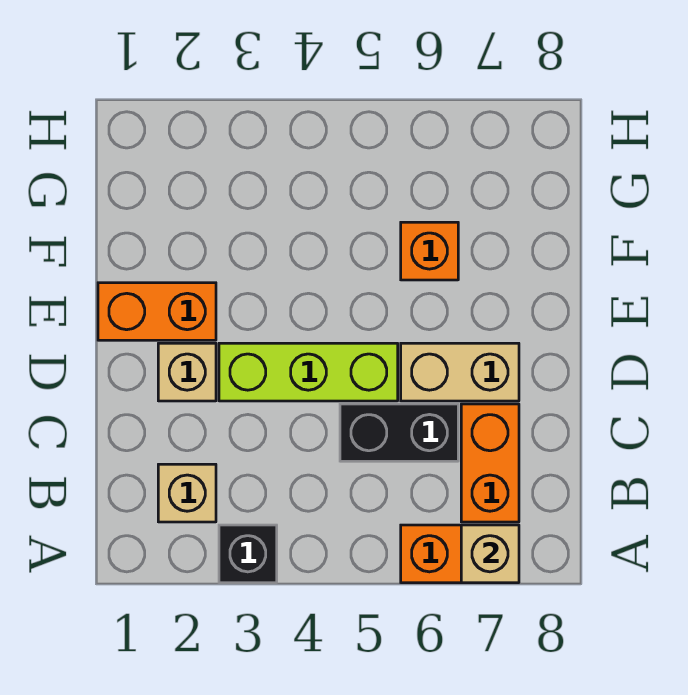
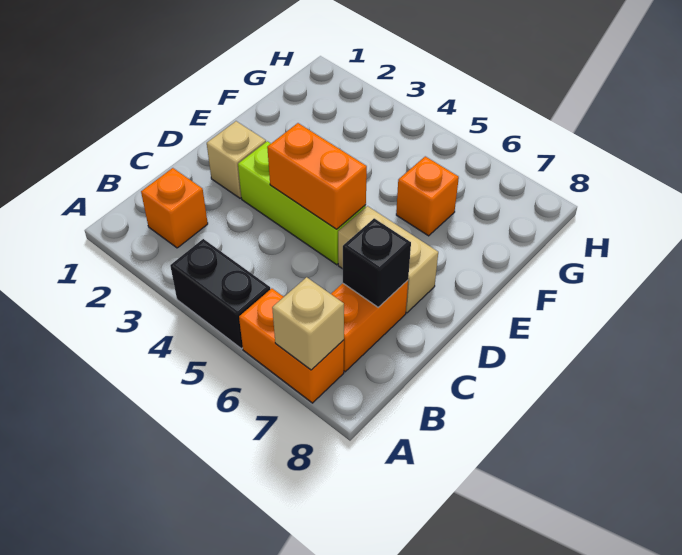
black 1x1 brick [219,525,277,583] -> black 1x1 brick moved to [343,218,411,307]
tan 1x1 brick [158,464,216,522] -> orange 1x1 brick [141,168,208,248]
black 1x2 brick [340,404,458,461] -> black 1x2 brick moved to [170,239,270,349]
orange 1x2 brick [98,283,216,340] -> orange 1x2 brick moved to [267,123,367,229]

